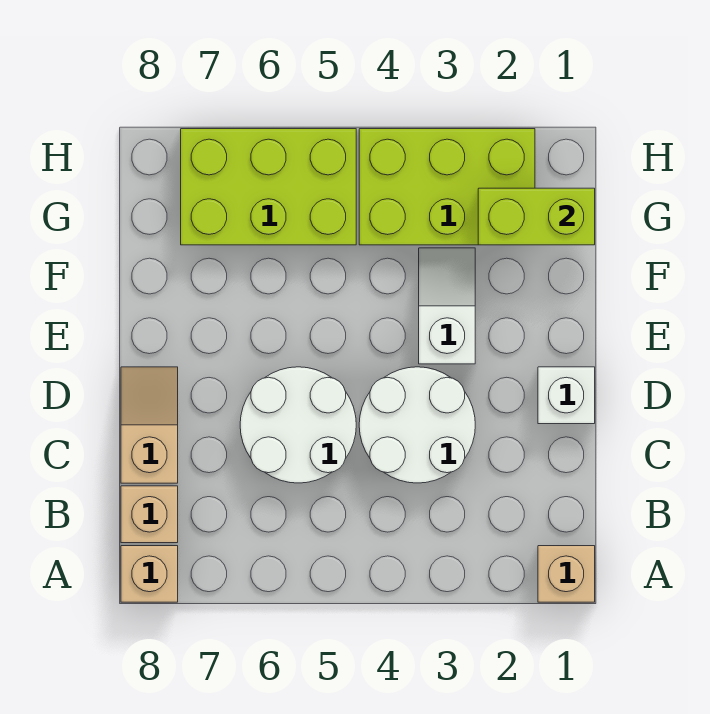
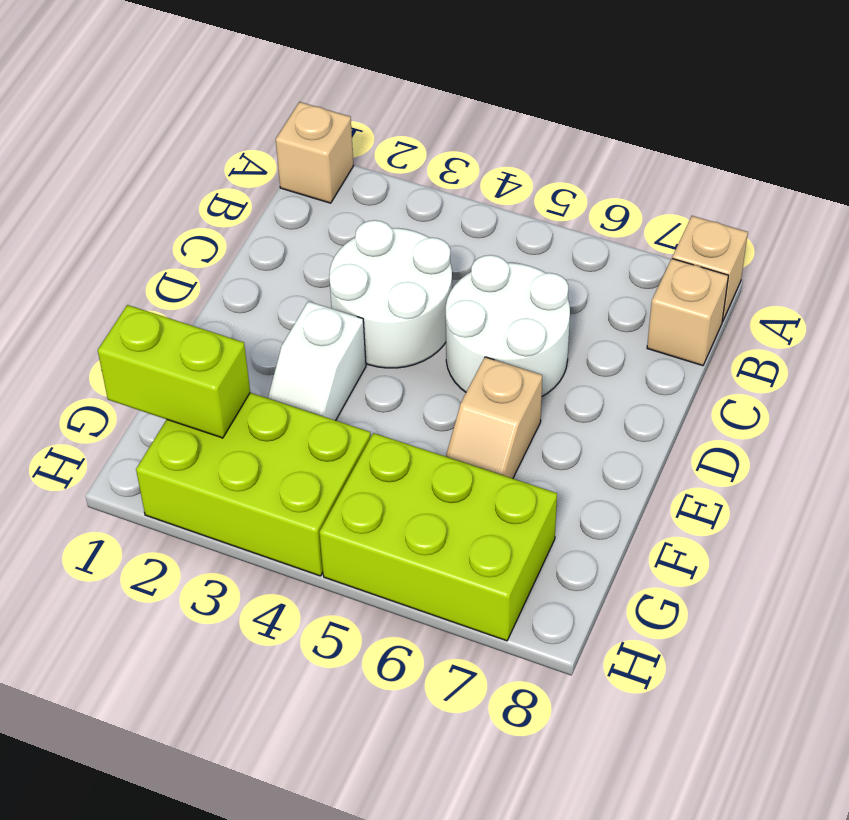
tan 1x2 slope [121,367,178,483] -> tan 1x2 slope moved to [446,357,542,479]
white 1x1 brick [538,367,595,424] -> none

